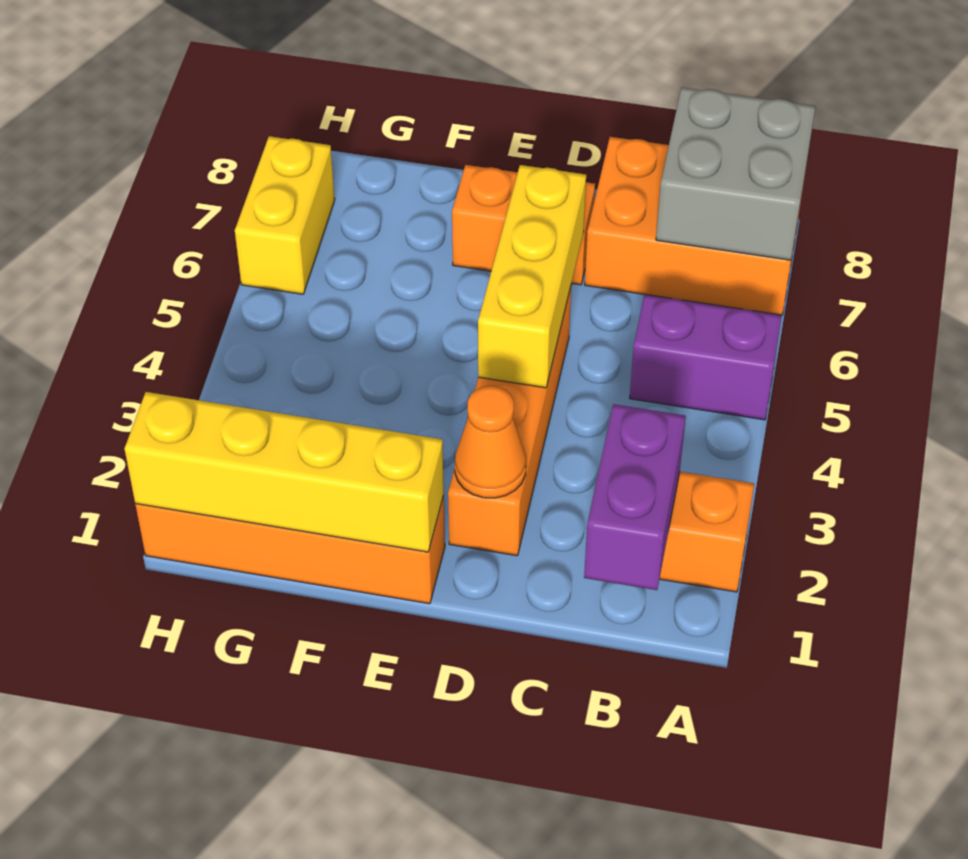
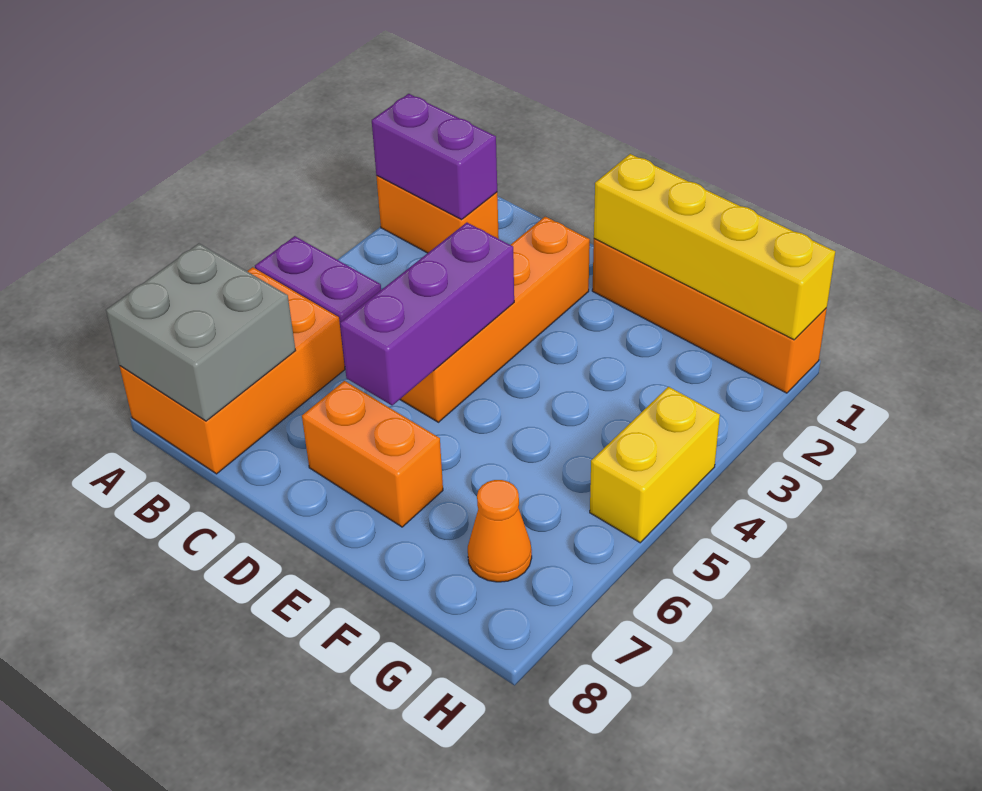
orange 2x3 brick [585,137,803,315] -> orange 2x3 brick turned to [120,267,345,474]
purple 1x2 brick [584,404,686,590] -> purple 1x2 brick turned to [372,94,497,220]
orange 1x1 cone [455,386,526,498] -> orange 1x1 cone moved to [468,480,532,582]
yellow 1x3 brick [478,165,586,388] -> purple 1x3 brick [340,223,514,406]
yellow 1x2 brick [235,136,335,294] -> yellow 1x2 brick moved to [590,387,720,543]

